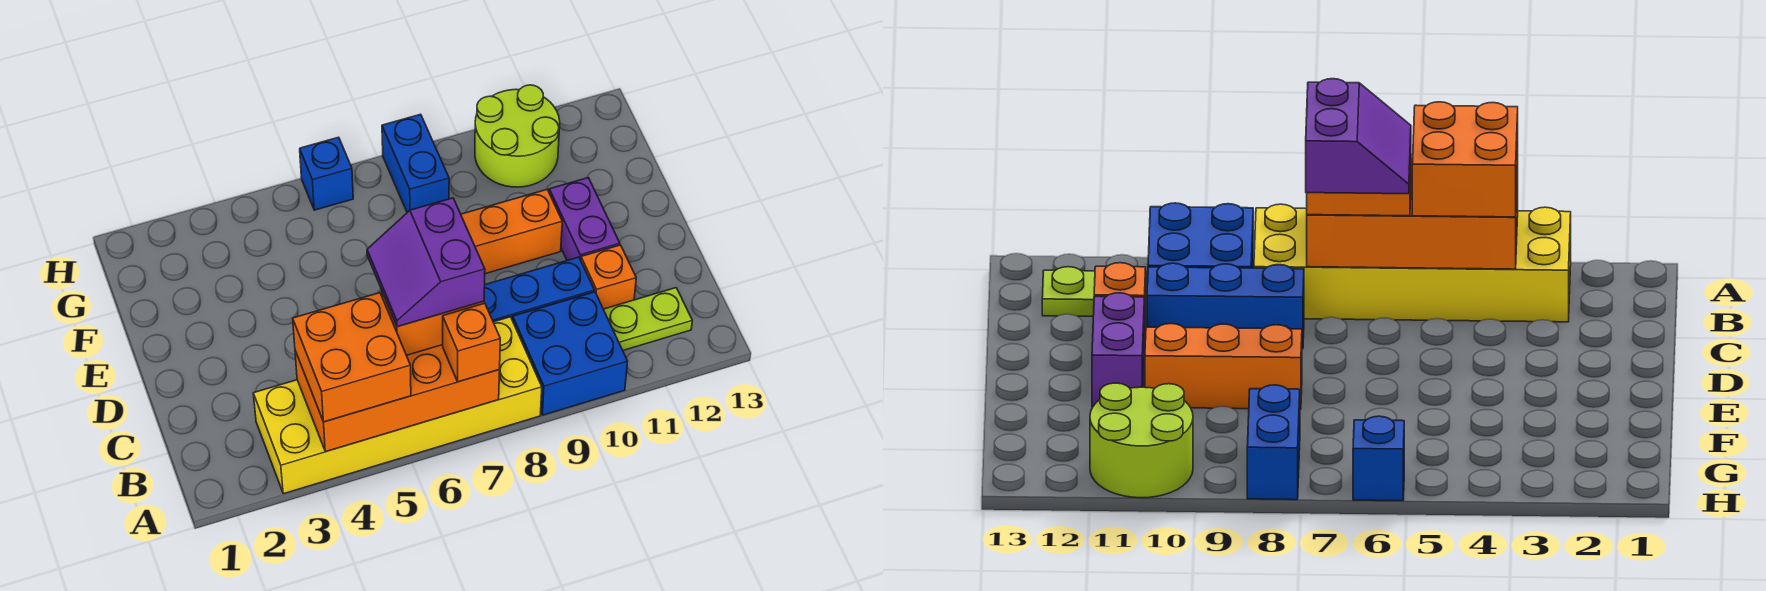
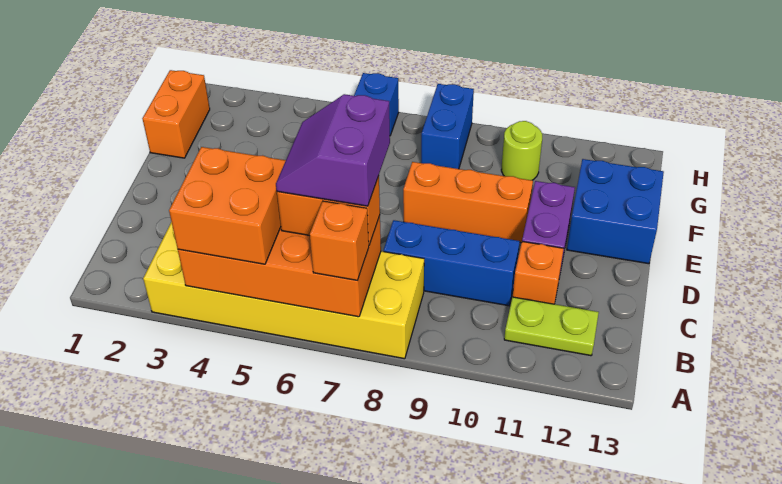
blue 2x2 brick [513,292,628,415] -> blue 2x2 brick moved to [567,159,664,264]
none -> orange 1x2 brick [142,70,210,158]
lime 2x2 round brick [475,85,560,187] -> lime 1x1 round brick [501,121,542,180]

